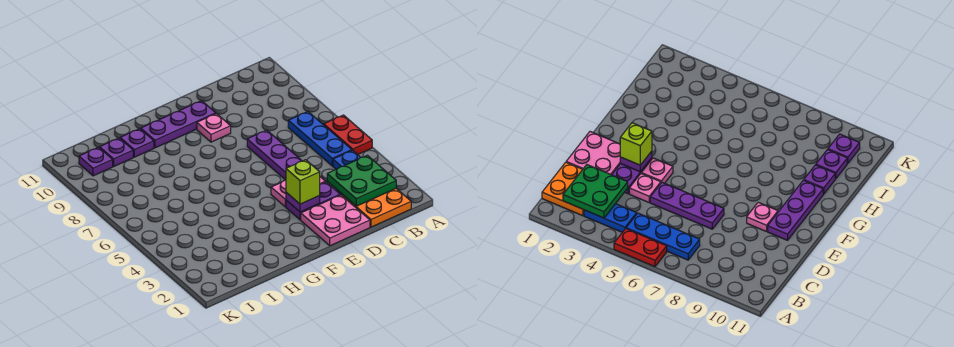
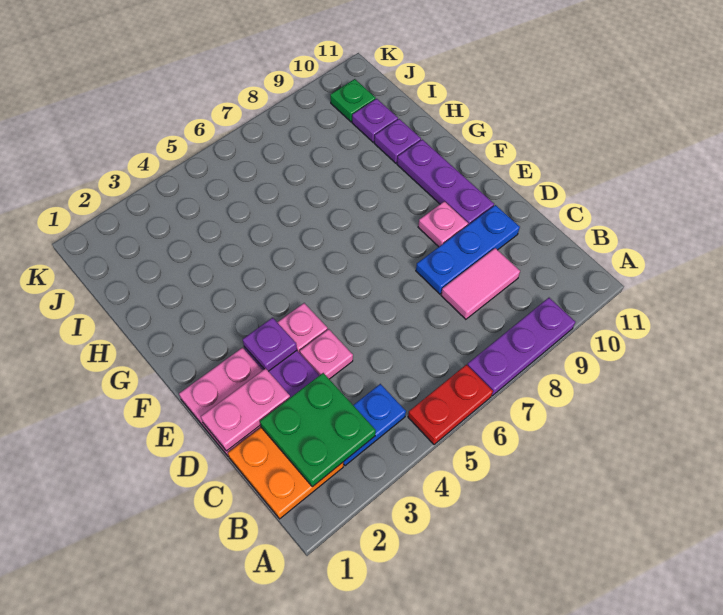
blue 1x3 plate [288,112,352,166] -> blue 1x3 plate moved to [416,205,520,294]
none -> pink 1x2 tile [441,248,520,319]
none -> pink 1x2 plate [201,368,290,451]
purple 1x3 plate [247,130,302,180] -> purple 1x3 plate moved to [467,298,575,396]
lime 1x1 brick [286,160,320,204] -> none
purple 1x1 plate [79,147,113,176] -> green 1x1 plate [330,79,376,122]

